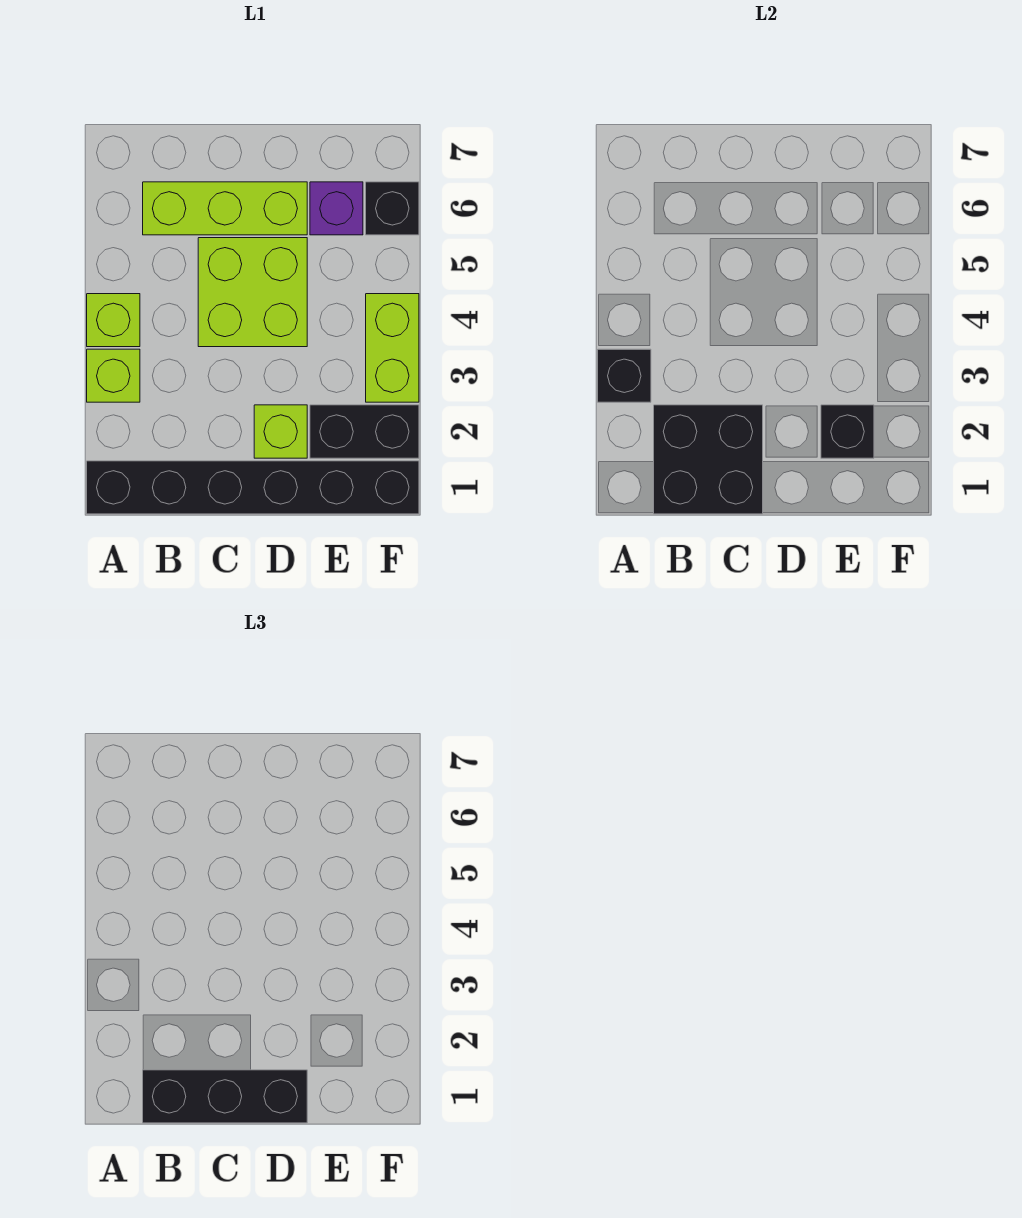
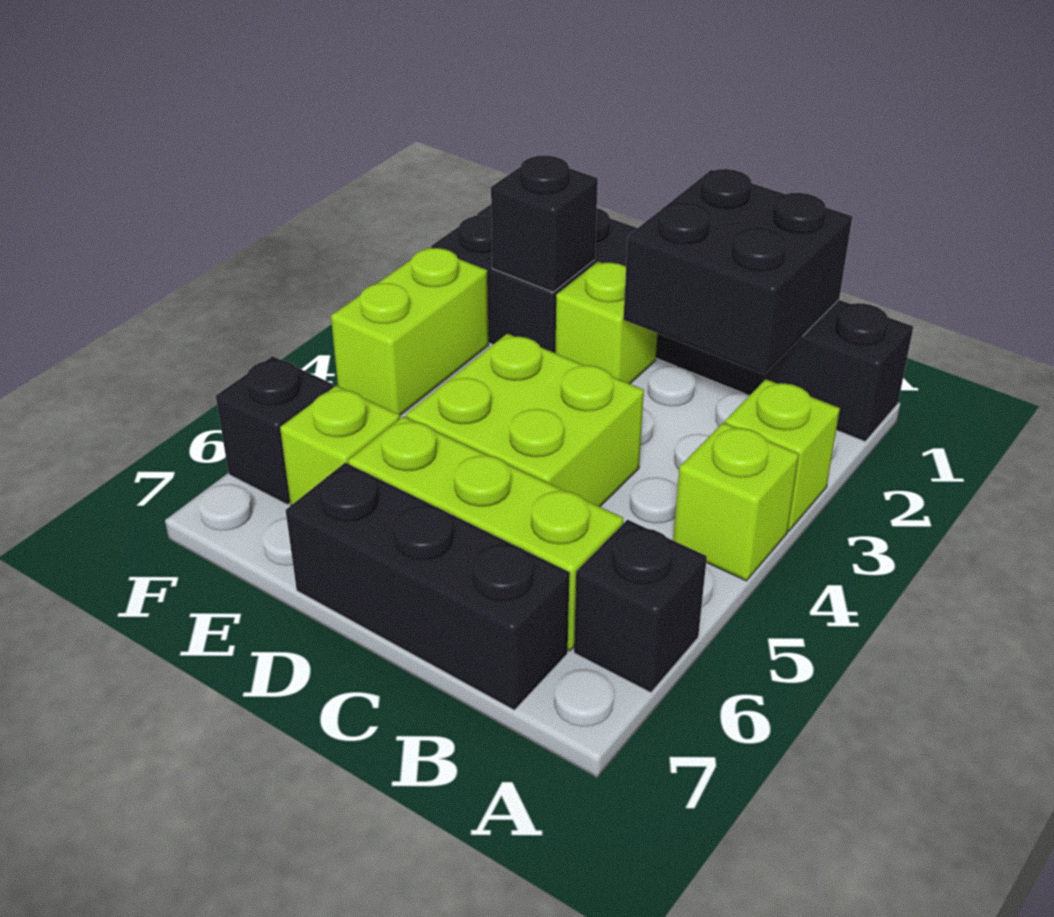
black 1x1 brick [598,349,651,402] -> black 1x1 brick moved to [574,520,707,693]
black 1x3 brick [143,1070,307,1123] -> black 1x3 brick moved to [286,463,570,710]
purple 1x1 brick [310,182,363,235] -> lime 1x1 brick [280,386,400,505]

